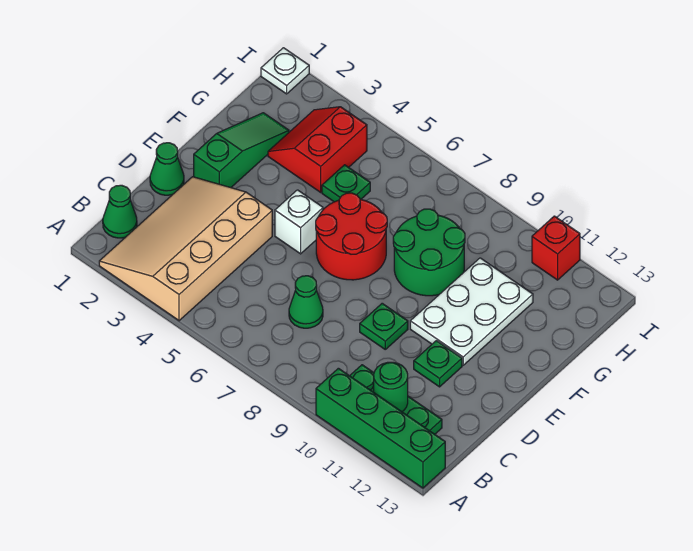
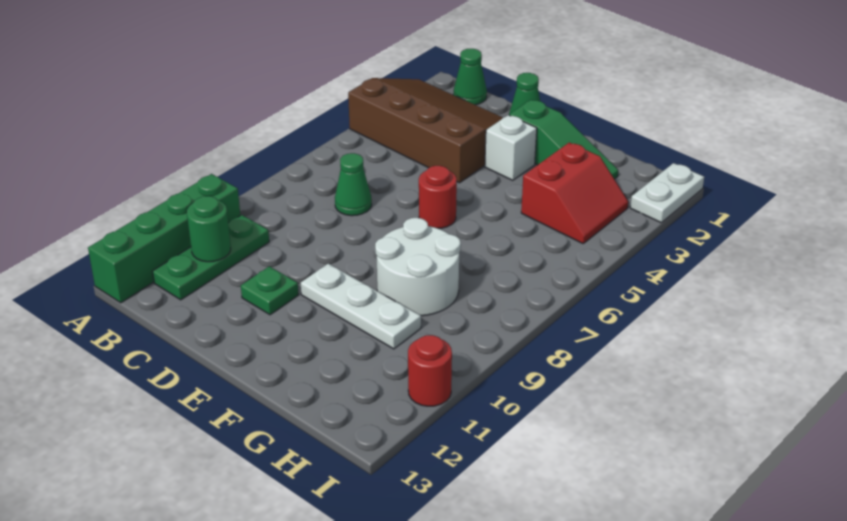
tan 3x4 slope [99,177,272,321] -> brown 3x4 slope [348,78,503,183]
green 1x1 plate [360,303,408,349] -> none
white 1x1 brick [275,190,323,254] -> white 1x1 brick moved to [485,115,537,180]
red 2x2 round brick [316,193,387,280] -> red 1x1 round brick [419,166,457,228]
white 2x3 plate [410,258,533,365] -> white 1x3 plate [301,264,421,349]
green 2x2 round brick [393,209,465,296] -> white 2x2 round brick [375,218,461,316]
red 2x2 slope [268,107,367,192] -> red 2x2 slope turned to [521,143,628,243]
green 1x1 plate [322,165,370,202] -> none
white 1x1 plate [261,48,309,94] -> white 1x2 plate [630,163,704,222]
red 1x1 brick [532,216,580,280] -> red 1x1 round brick [408,335,452,406]

